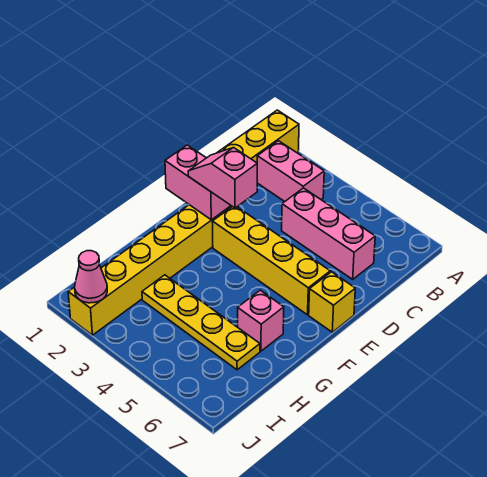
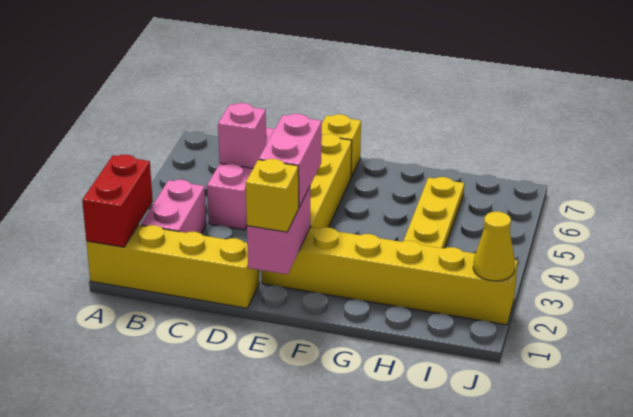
none -> red 1x2 brick [82,155,153,247]
none -> yellow 1x1 brick [246,159,299,232]
pink 1x2 slope [188,148,257,208] -> pink 1x2 brick [259,114,322,207]
pink 1x1 brick [238,290,284,351] -> pink 1x1 brick moved to [218,103,266,168]
pink 1x1 cone [75,251,107,303] -> yellow 1x1 cone [473,212,515,281]

